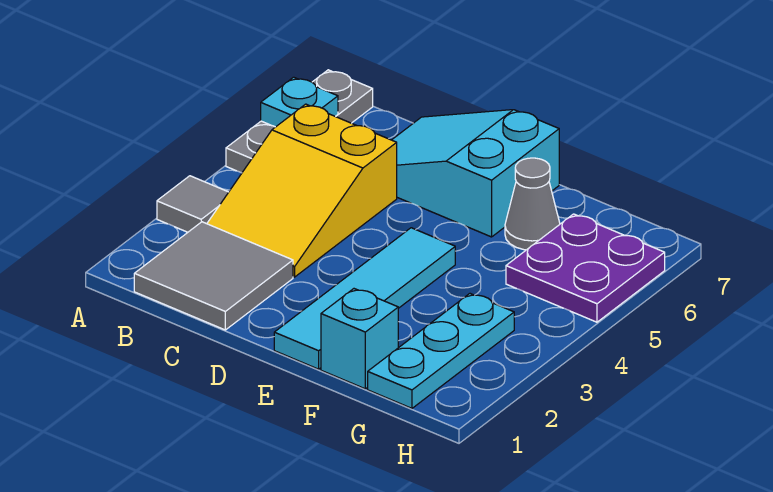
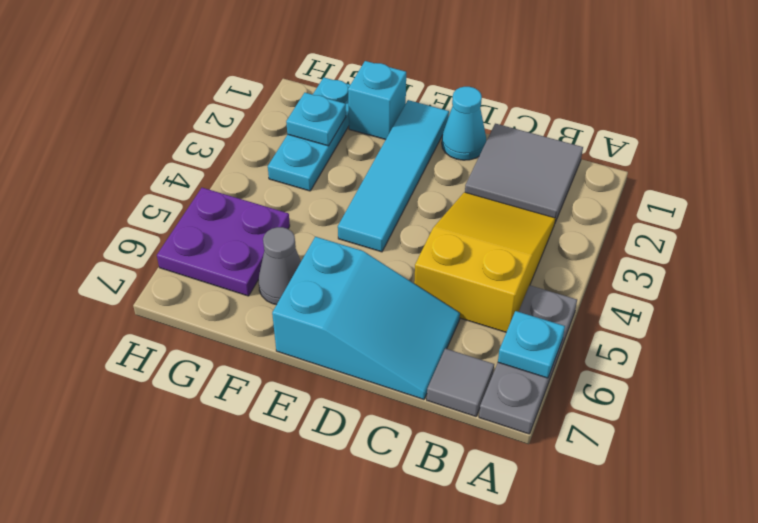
grey 1x1 tile [157,176,228,232] -> grey 1x1 tile moved to [427,348,494,416]
none -> cyan 1x1 cone [442,87,486,160]
none -> cyan 1x1 plate [286,93,346,146]

